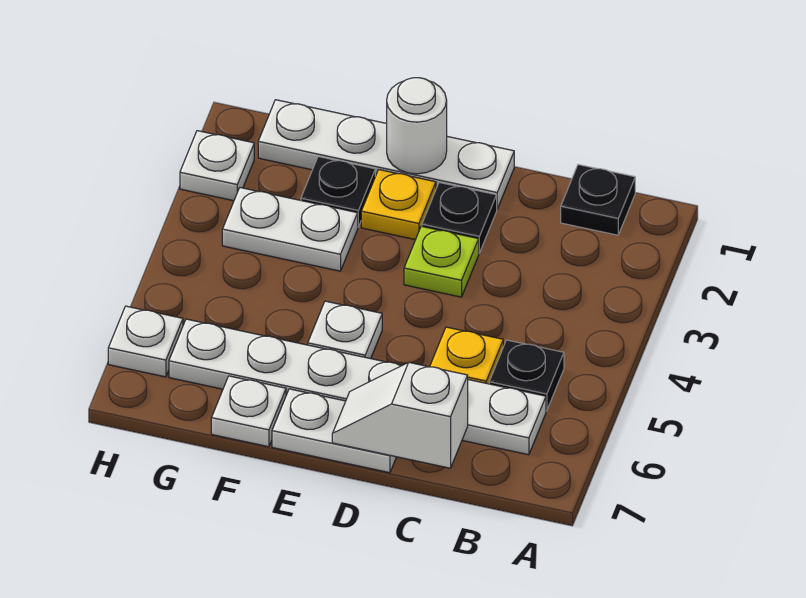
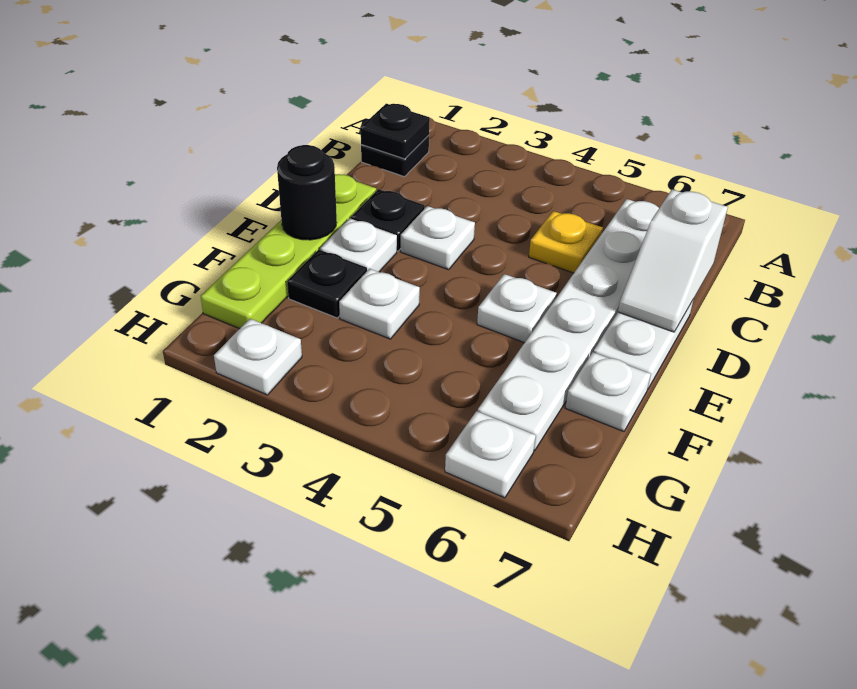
black 1x1 plate [489,340,564,411] -> black 1x1 plate moved to [361,104,430,159]
white 1x4 plate [258,100,514,209] -> lime 1x4 plate [201,174,376,329]
lime 1x1 plate [404,226,479,297] -> white 1x1 plate [401,206,475,270]
white 1x1 round brick [387,78,447,174] -> black 1x1 round brick [277,145,337,240]
yellow 1x1 plate [361,170,436,240] -> white 1x1 plate [320,218,397,272]
white 1x2 plate [222,188,358,271] -> white 1x1 plate [339,269,420,339]

